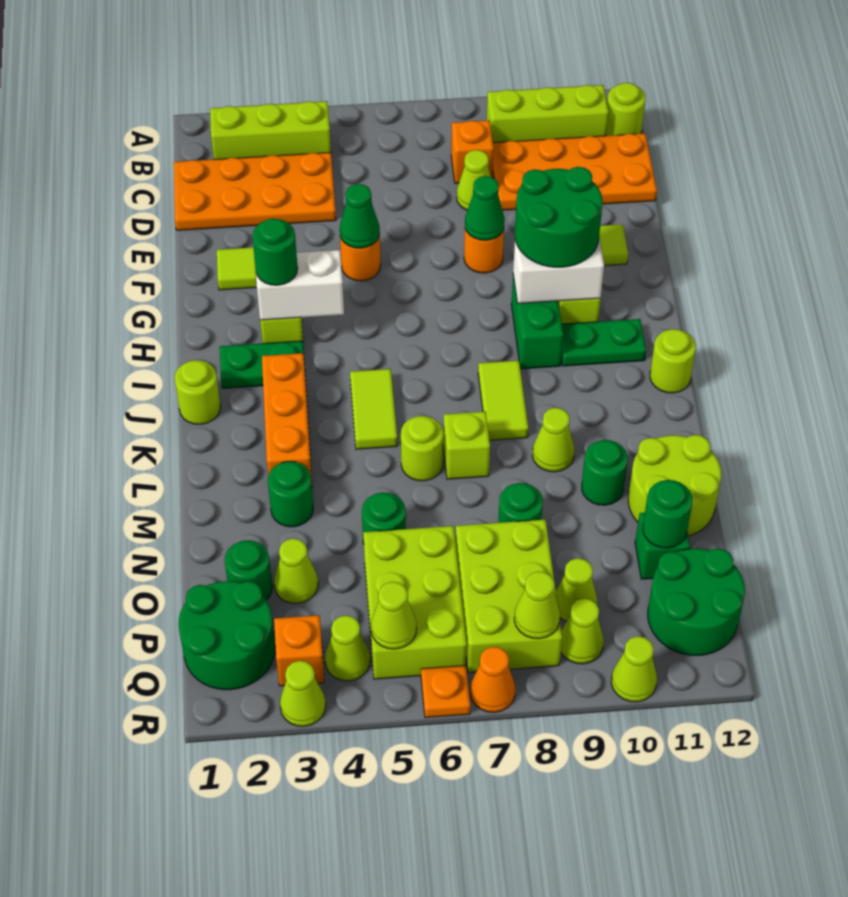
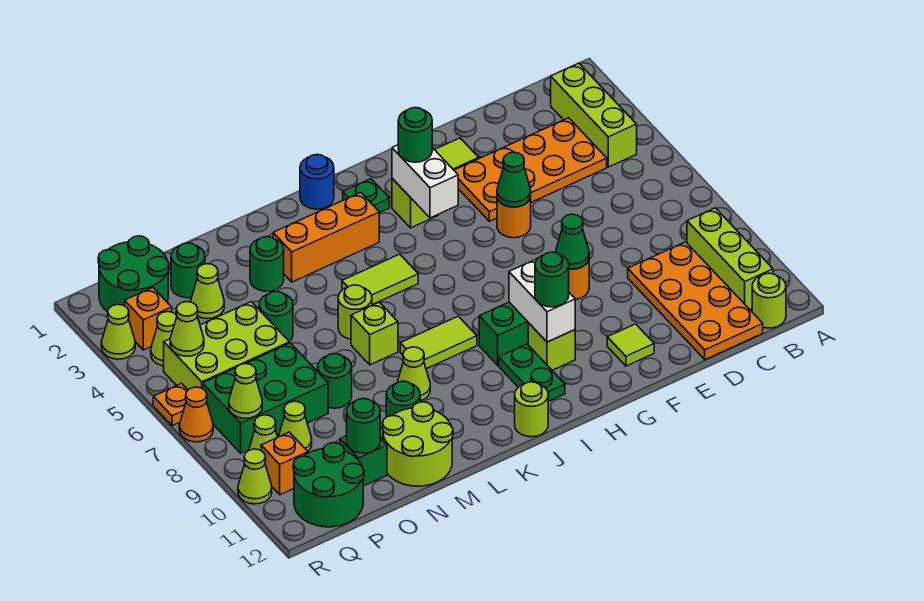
orange 2x4 plate [174,152,336,230] -> orange 2x4 plate turned to [454,118,607,221]
orange 1x1 brick [451,120,494,183] -> orange 1x1 brick moved to [261,432,308,495]
lime 1x1 cone [457,150,491,210] -> none
green 2x2 round brick [515,167,603,267] -> green 1x1 round brick [535,252,569,307]
green 1x2 plate [220,341,305,388] -> green 1x1 plate [343,179,390,213]
lime 1x1 round brick [175,360,221,424] -> blue 1x1 round brick [300,155,334,209]
lime 2x3 brick [455,520,562,672] -> green 2x3 brick [203,343,328,453]

